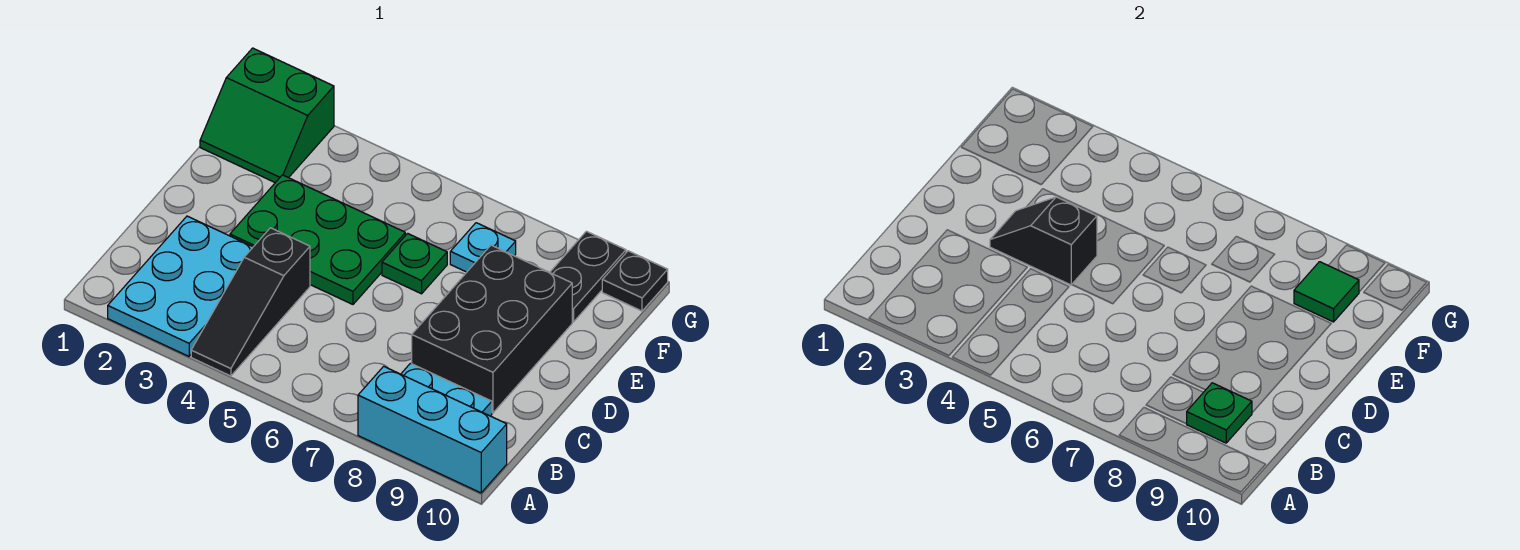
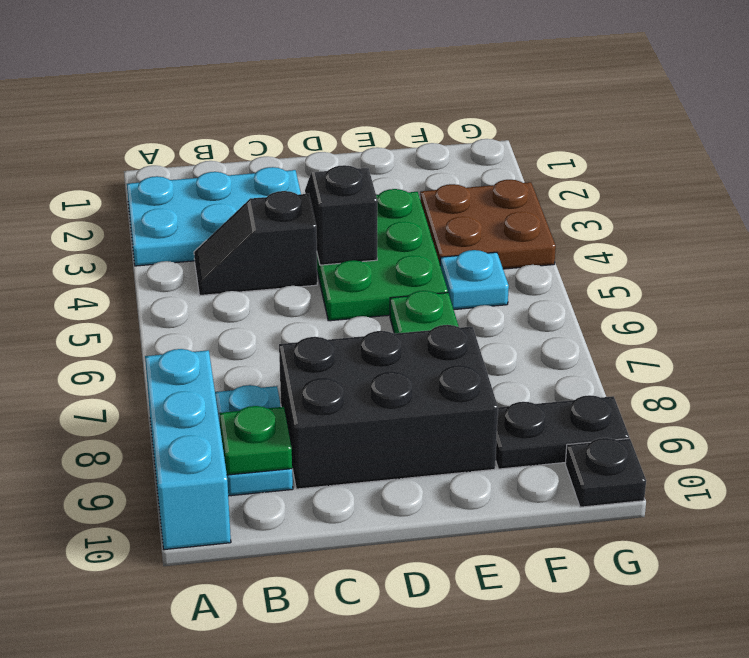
black 1x3 slope [191,228,310,376] -> black 1x2 slope [194,191,317,295]
green 2x2 slope [200,48,334,183] -> none
none -> brown 2x2 plate [420,180,556,269]
cyan 1x1 plate [450,223,516,272] -> cyan 1x1 plate moved to [440,250,509,310]
green 1x1 tile [1294,262,1359,322] -> none

